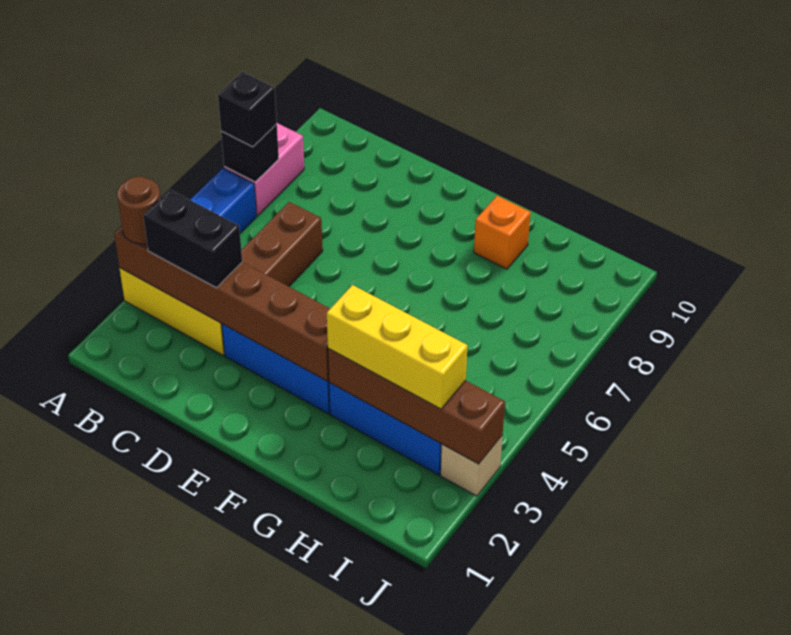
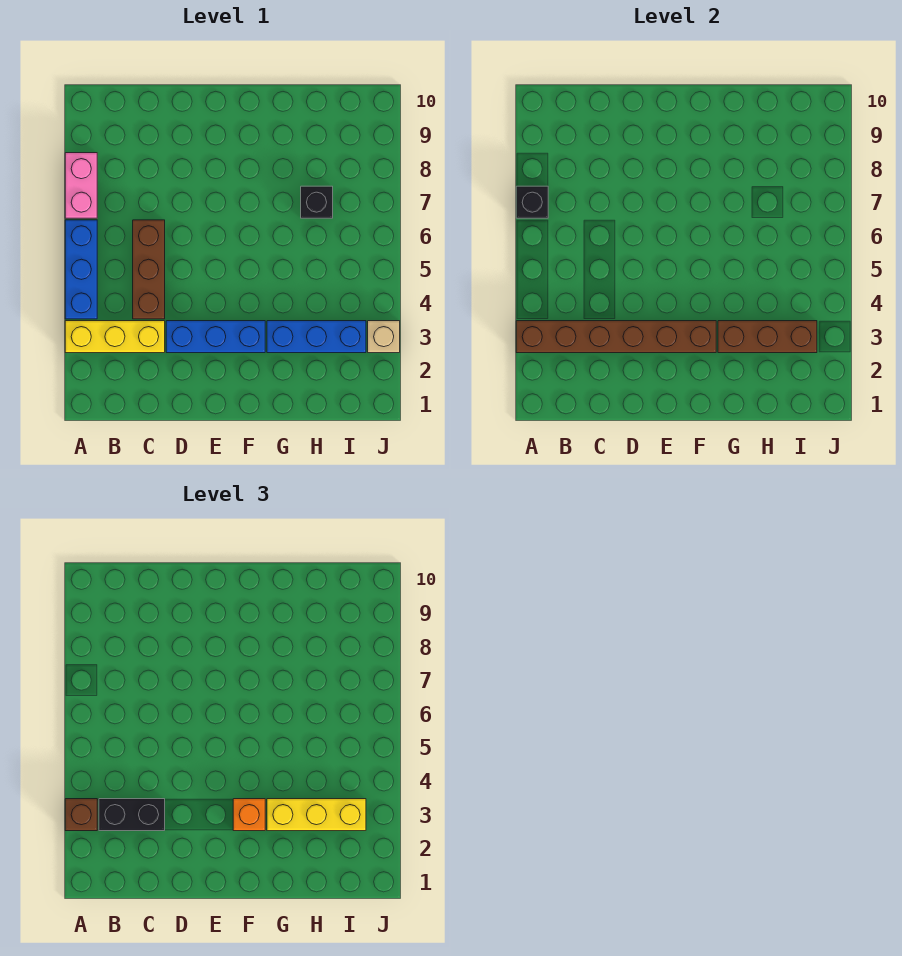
brown 1x1 round brick [117,176,160,244] -> brown 1x1 brick [65,799,97,831]
black 1x1 brick [218,72,277,147] -> black 1x1 brick moved to [301,186,333,218]
brown 1x4 brick [328,349,505,464] -> brown 1x3 brick [718,321,817,353]
orange 1x1 brick [474,196,531,269] -> orange 1x1 brick moved to [233,799,265,831]

